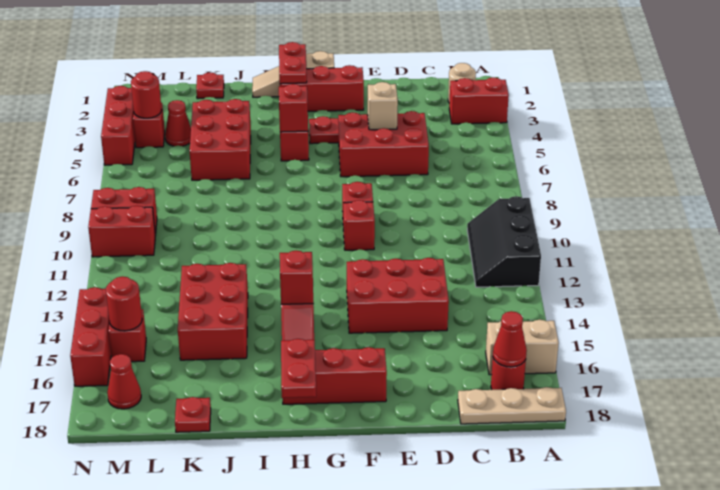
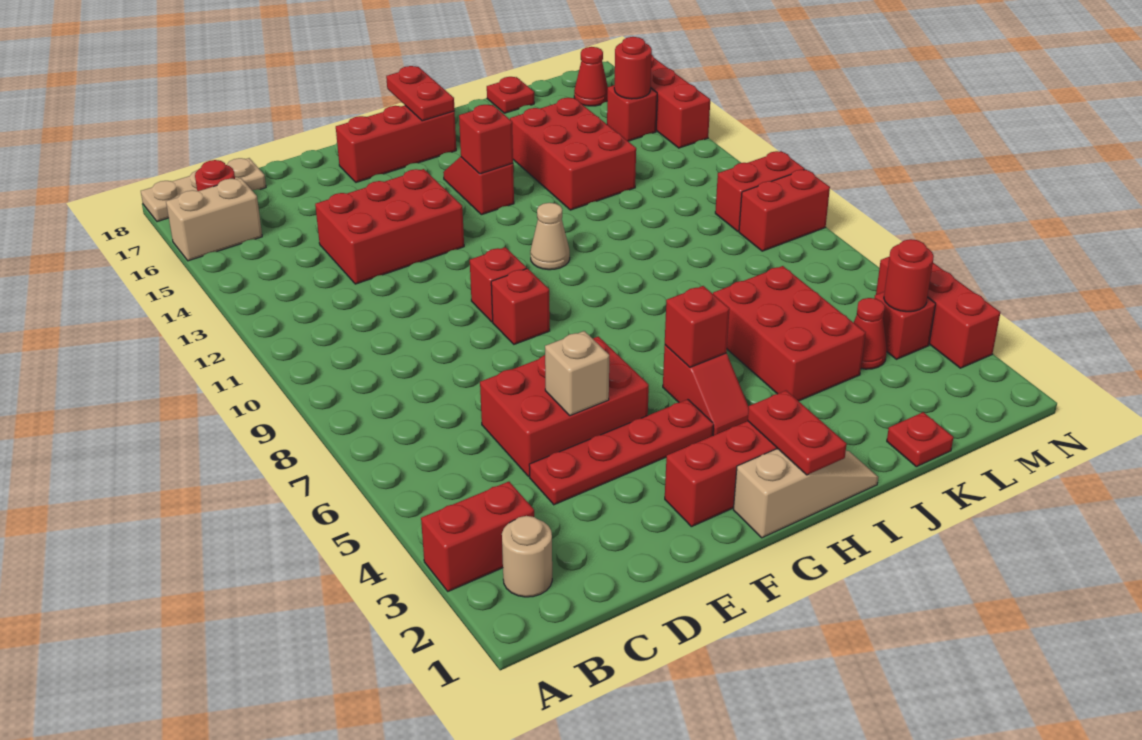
black 2x3 slope [467,196,541,287] -> none
red 1x1 cone [493,311,527,367] -> none
none -> tan 1x1 cone [530,203,570,270]

